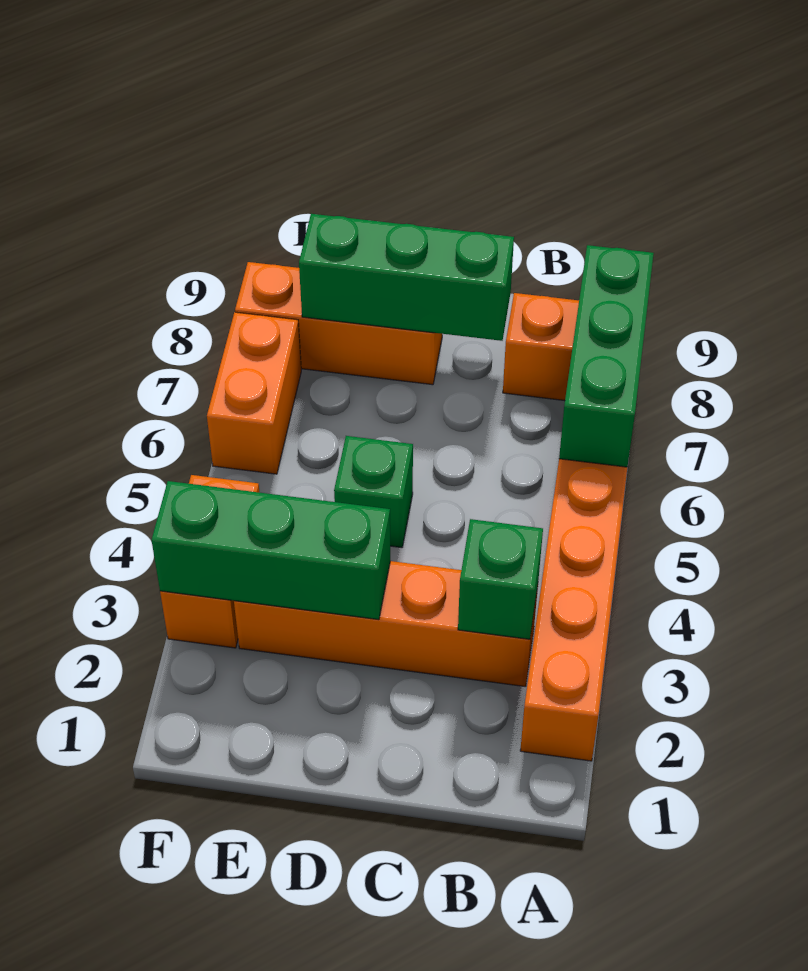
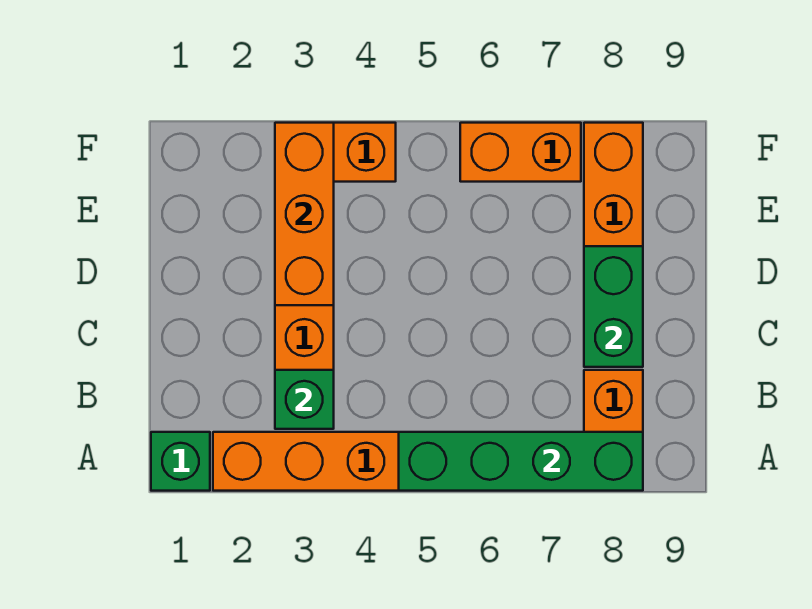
green 1x3 brick [559,245,654,467] -> green 1x4 brick [399,432,643,491]
green 1x3 brick [299,214,514,341] -> green 1x2 brick [584,246,643,367]
green 1x3 brick [152,481,390,620] -> orange 1x3 brick [275,123,334,305]
green 1x1 brick [334,436,413,548] -> green 1x1 brick moved to [151,432,210,491]

